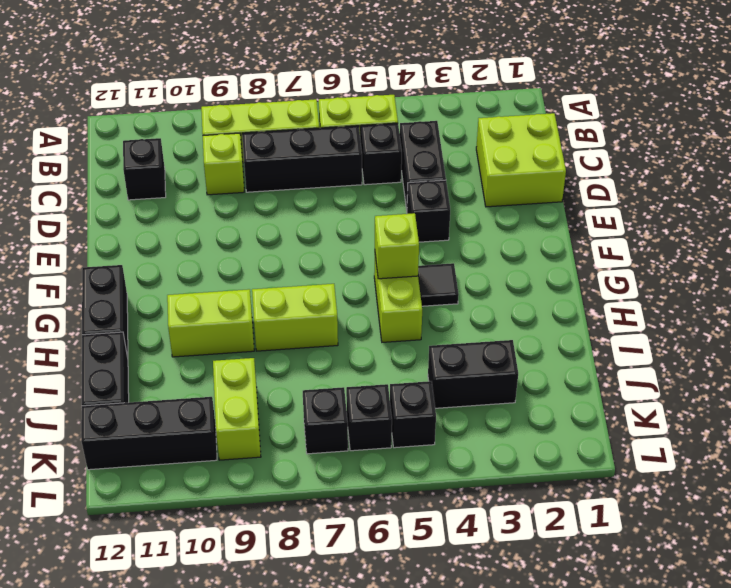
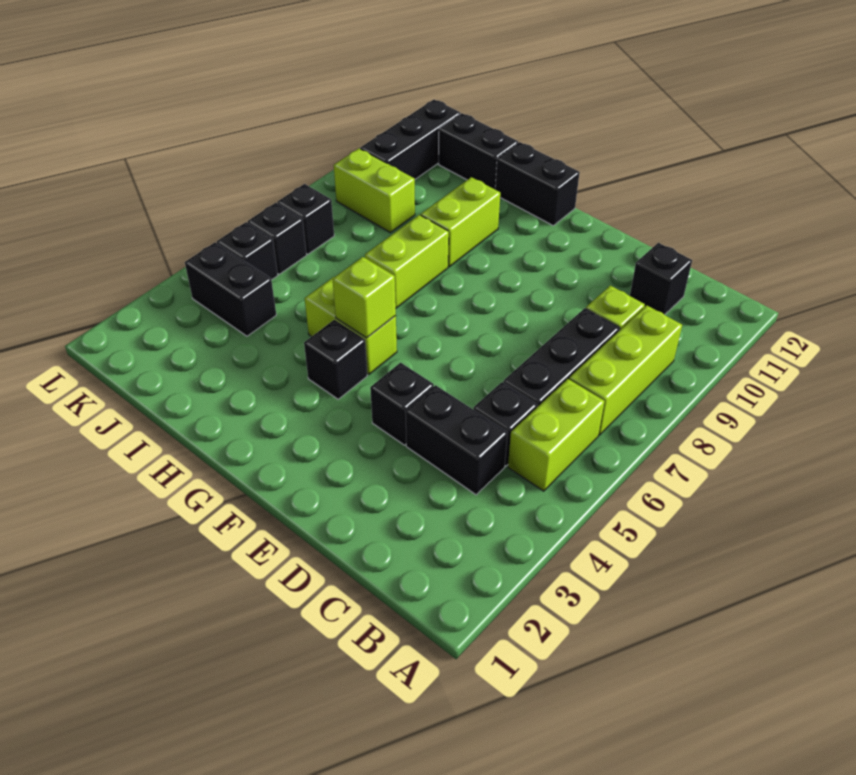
lime 2x2 brick [476,113,566,207] -> none
black 1x1 tile [418,263,459,306] -> black 1x1 brick [304,320,367,399]
black 1x2 brick [428,340,518,408] -> black 1x2 brick turned to [185,242,276,336]

